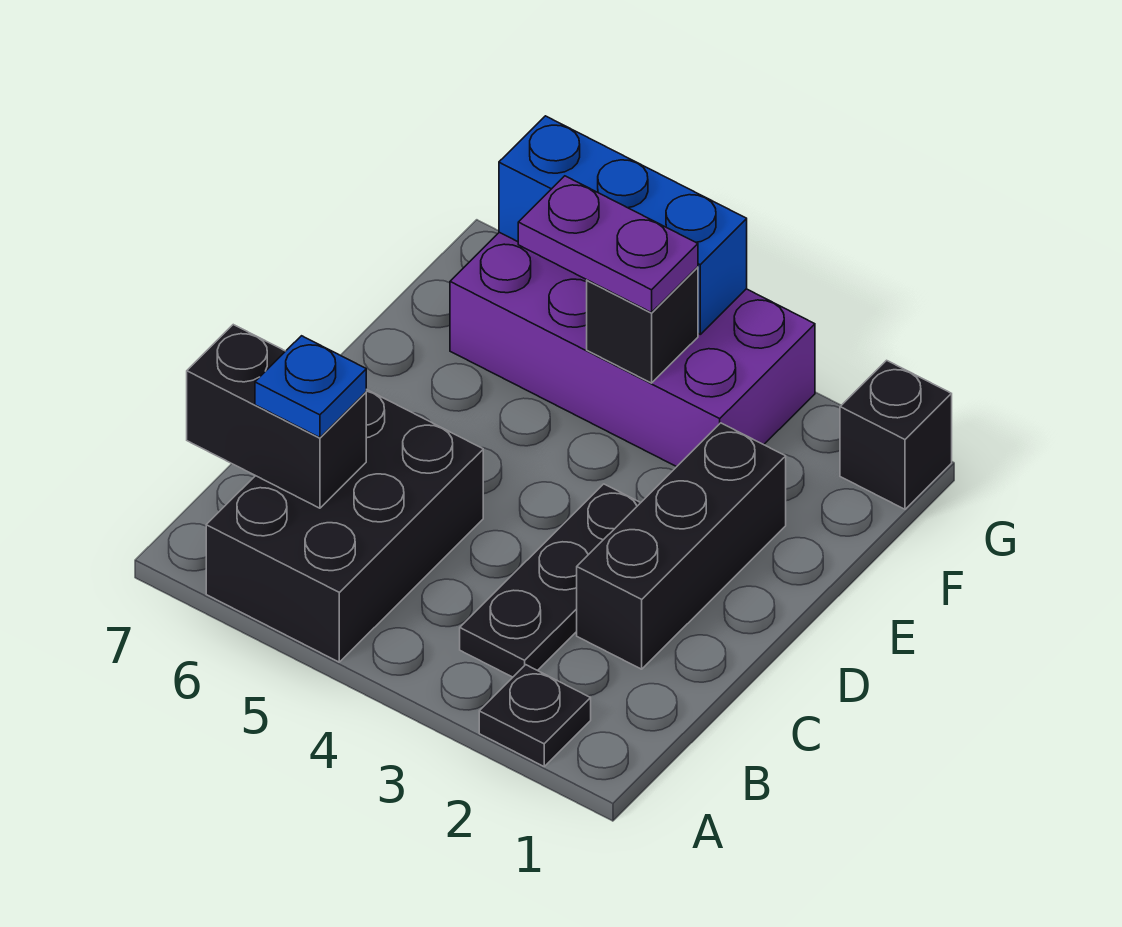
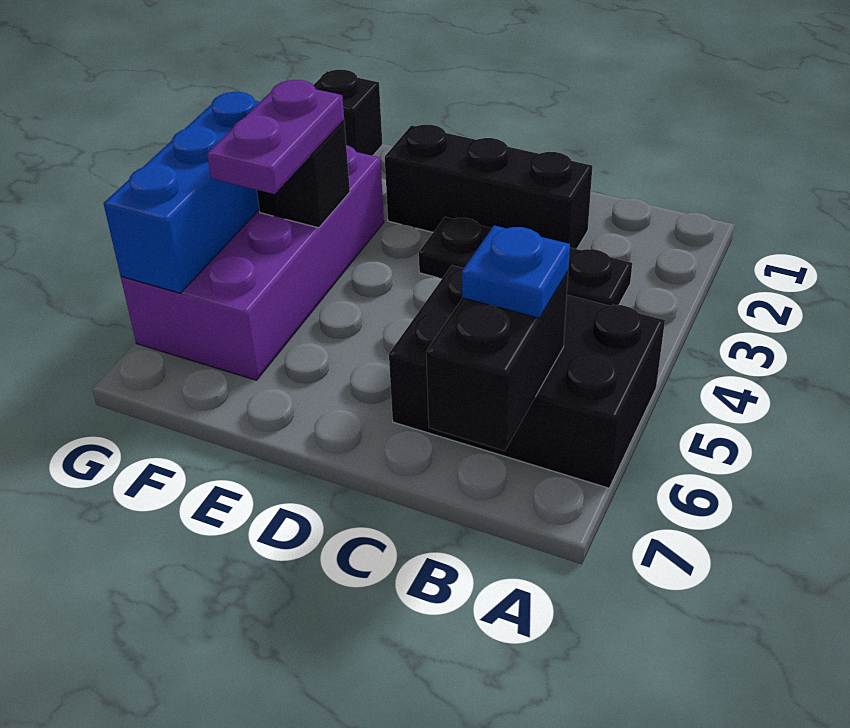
black 1x1 plate [479,665,591,766] -> none

